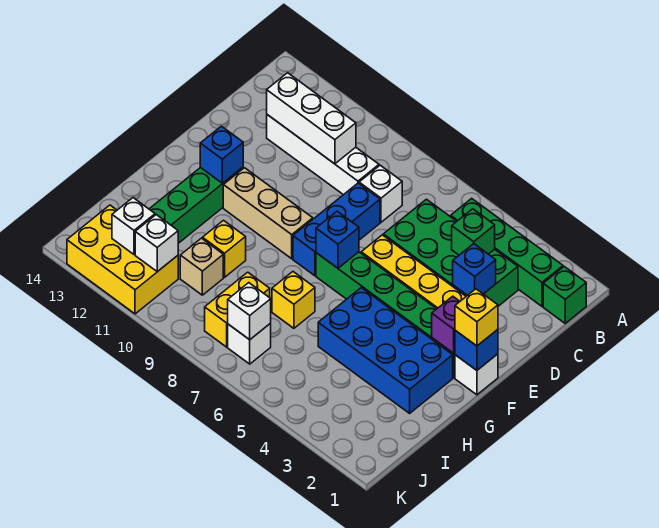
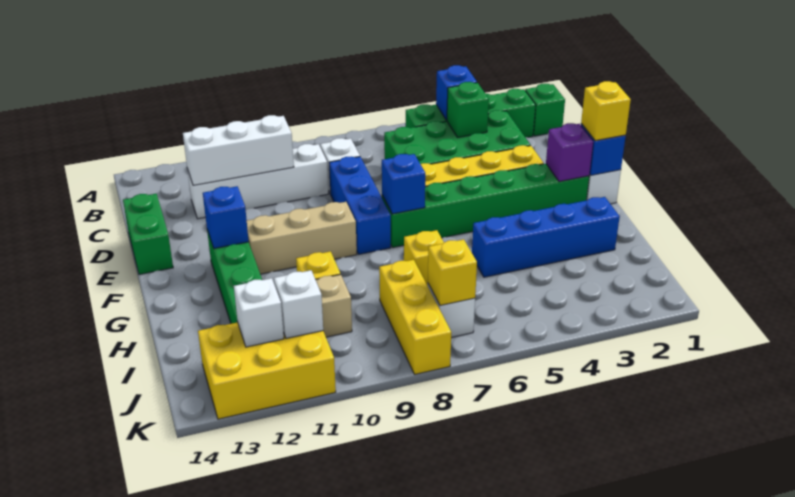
blue 1x1 brick [453,244,496,296] -> blue 1x1 brick moved to [436,65,477,120]
none -> green 1x2 brick [123,194,173,275]
blue 2x4 brick [318,288,453,413] -> blue 1x4 brick [472,197,620,277]
yellow 1x2 brick [205,272,270,347] -> yellow 1x3 brick [379,260,451,374]
white 1x1 brick [228,283,271,340] -> yellow 1x1 brick [428,239,477,306]

